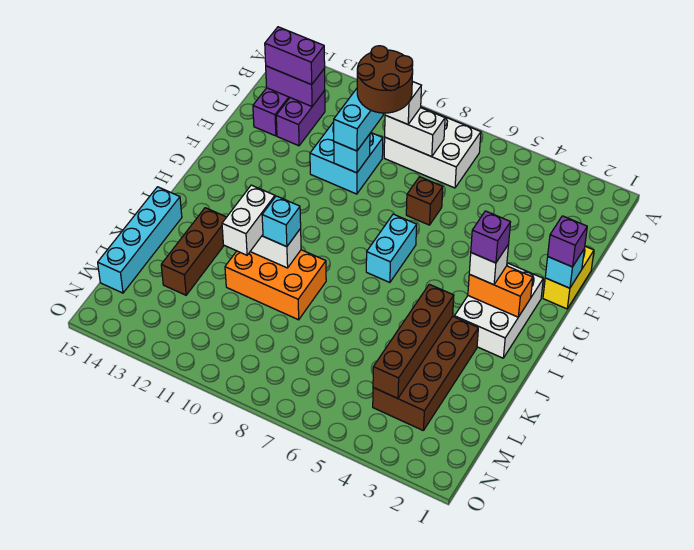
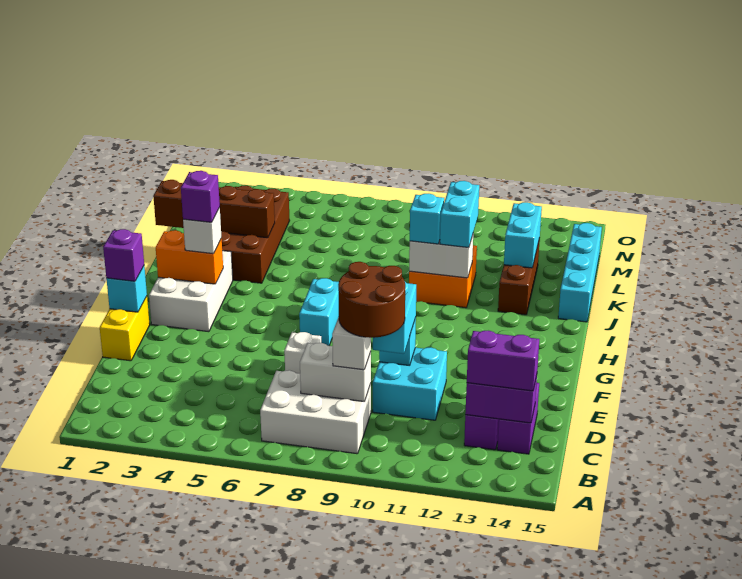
brown 1x1 brick [406,177,443,225] -> white 1x1 brick [284,332,321,374]
brown 1x4 brick [373,284,454,398] -> brown 1x4 brick turned to [153,180,275,238]
orange 2x3 brick [225,250,326,320] -> orange 2x2 brick [409,245,477,308]
white 1x2 brick [222,185,275,255] -> cyan 1x2 brick [440,181,479,248]
none -> cyan 1x2 brick [504,202,542,268]

